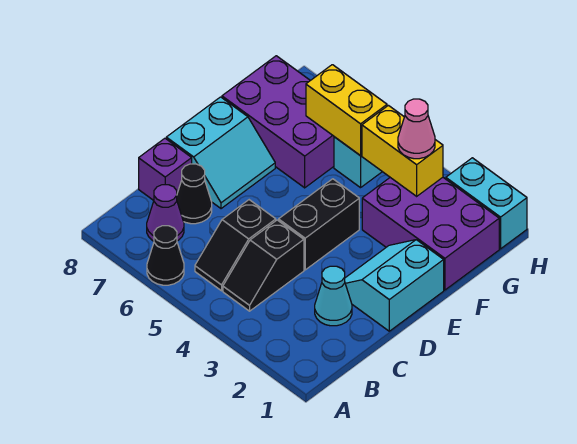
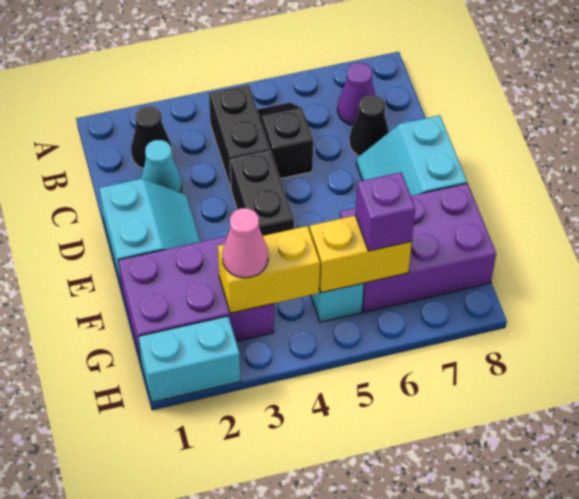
black 1x1 cone [147,226,184,285] -> black 1x1 cone moved to [131,106,172,169]
black 1x2 slope [223,220,304,311] -> black 1x2 brick [209,85,271,188]
purple 1x1 brick [139,138,192,200] -> purple 1x1 brick moved to [355,172,415,251]

